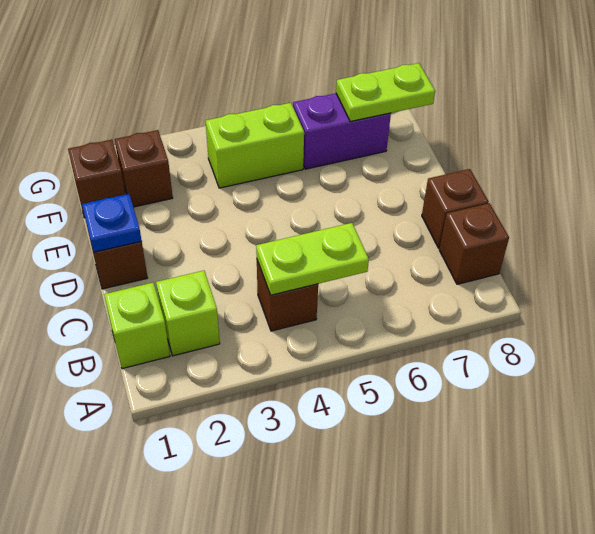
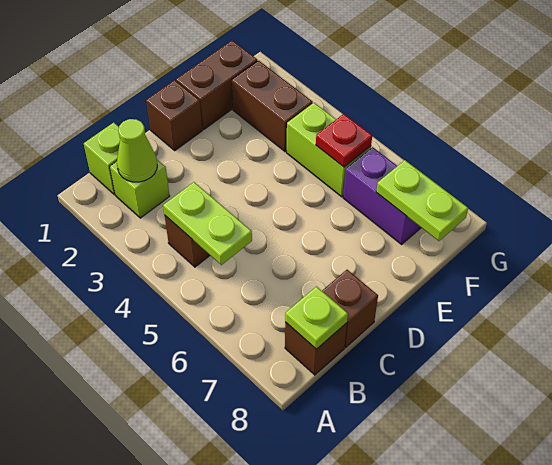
none -> lime 1x1 cone [117,119,157,182]
none -> lime 1x1 plate [285,287,348,349]
blue 1x1 plate [82,194,142,252] -> none
brown 1x1 brick [68,140,125,218] -> brown 1x2 brick [176,40,257,129]
brown 1x1 brick [115,130,173,207] -> brown 1x2 brick [232,61,313,152]
none -> red 1x1 plate [316,114,372,167]

